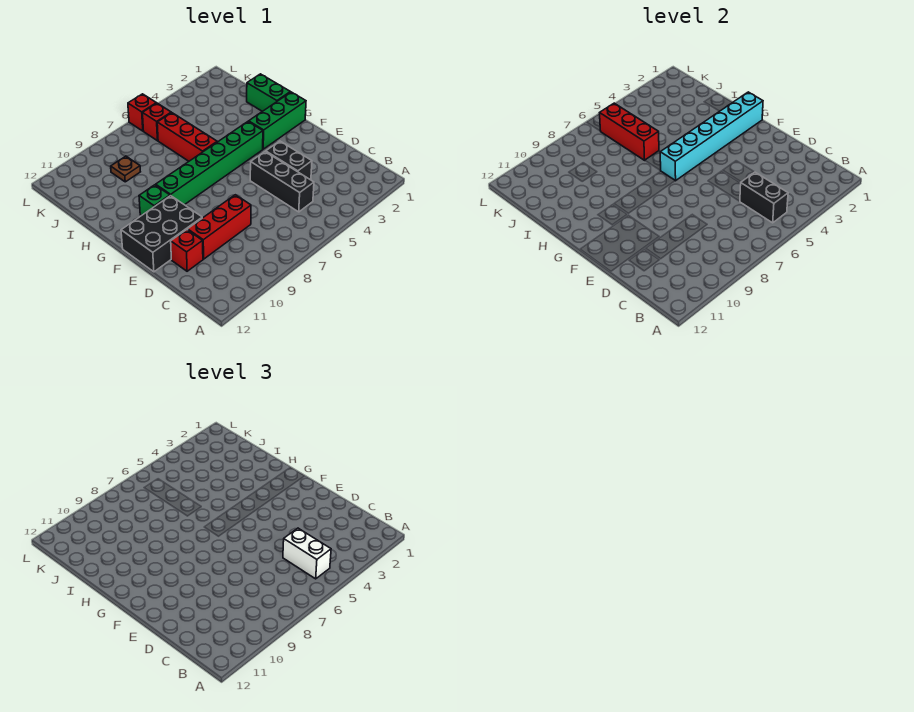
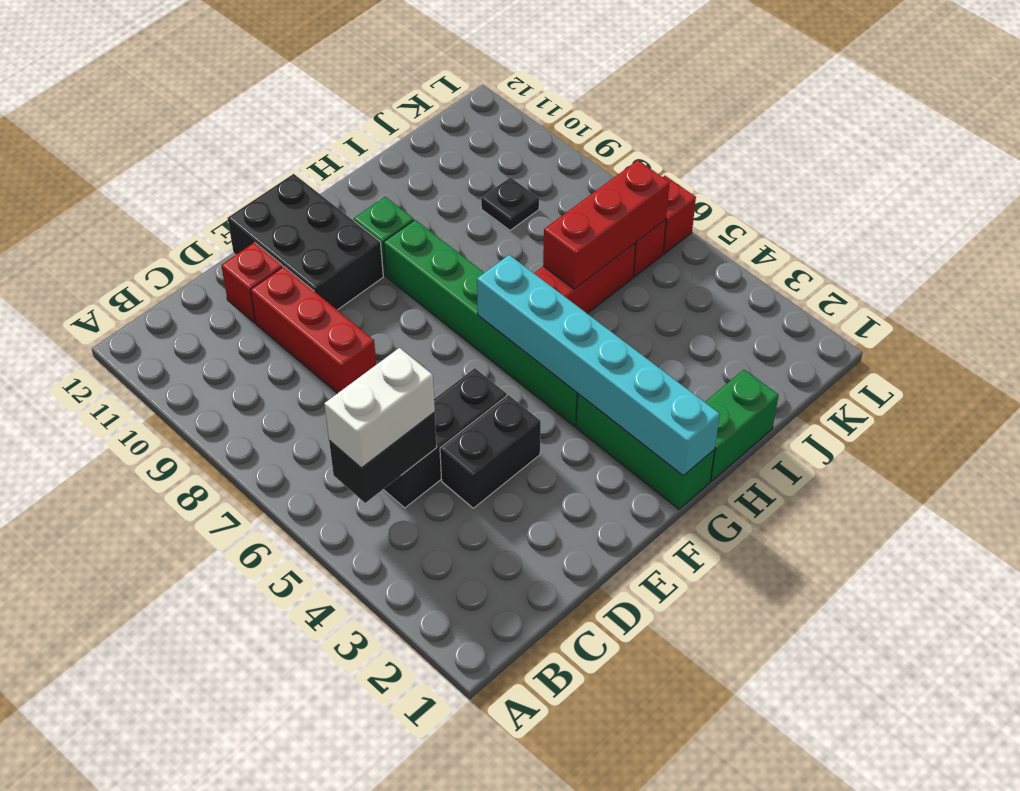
brown 1x1 plate [111,156,140,182] -> black 1x1 plate [481,177,539,230]

